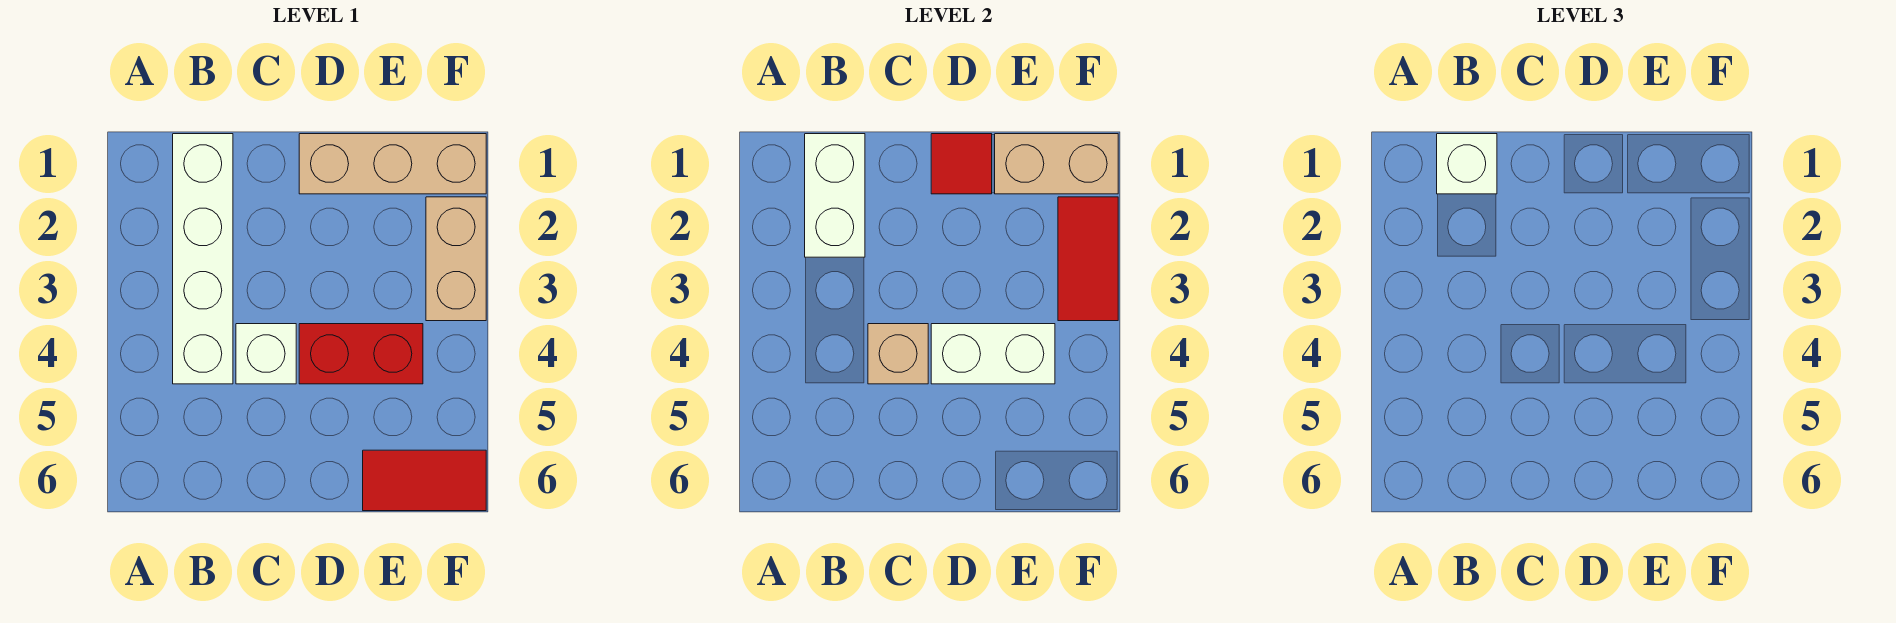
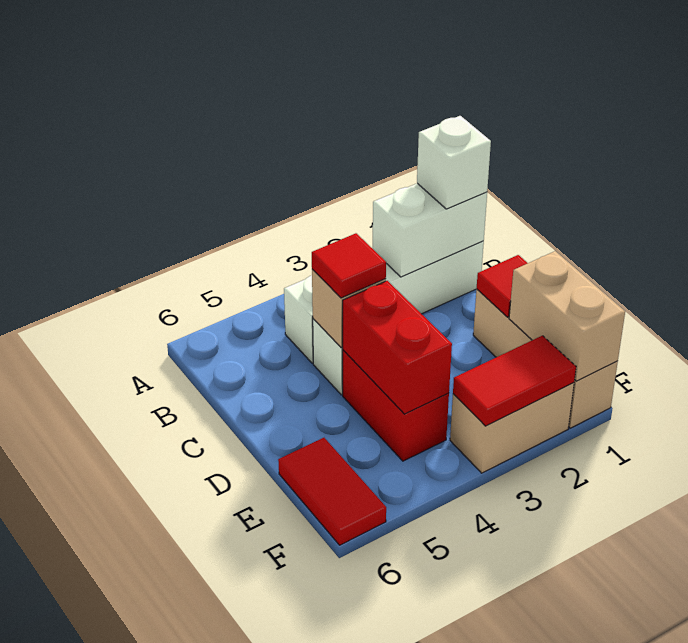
none -> red 1x1 tile [312,233,386,298]
white 1x2 brick [931,324,1055,384] -> red 1x2 brick [343,281,452,414]

